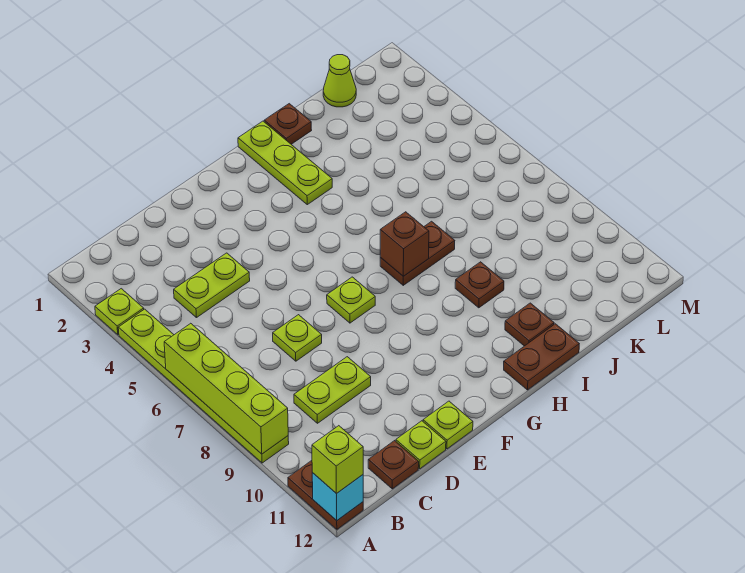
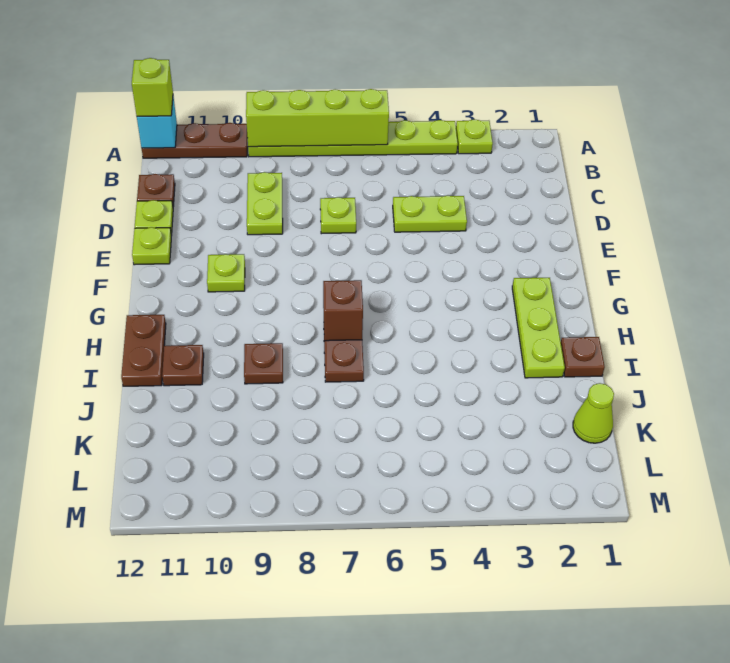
brown 1x2 plate [288,461,363,529] -> brown 1x3 plate [142,123,248,158]
lime 1x2 plate [174,253,250,318] -> lime 1x2 plate turned to [393,196,467,232]
lime 1x1 plate [327,277,375,323] -> lime 1x1 plate moved to [207,254,245,292]
lime 1x3 plate [238,121,332,205] -> lime 1x3 plate turned to [512,278,565,378]

